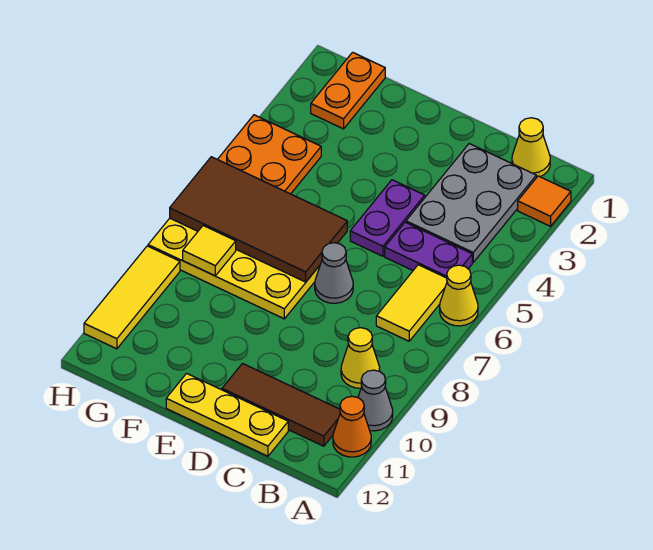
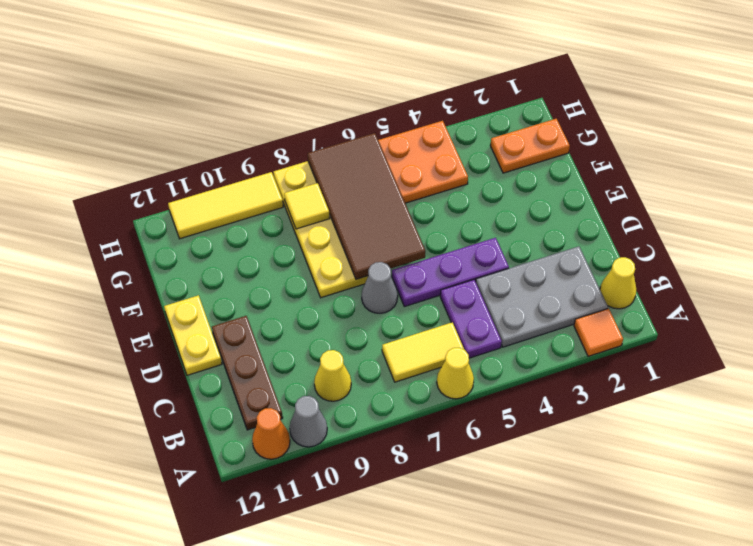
brown 1x3 tile [222,364,340,446] -> brown 1x3 plate [212,316,283,430]
yellow 1x3 plate [166,373,288,456] -> yellow 1x2 plate [164,295,222,375]
purple 1x2 plate [350,180,425,256] -> purple 1x3 plate [392,238,509,307]

